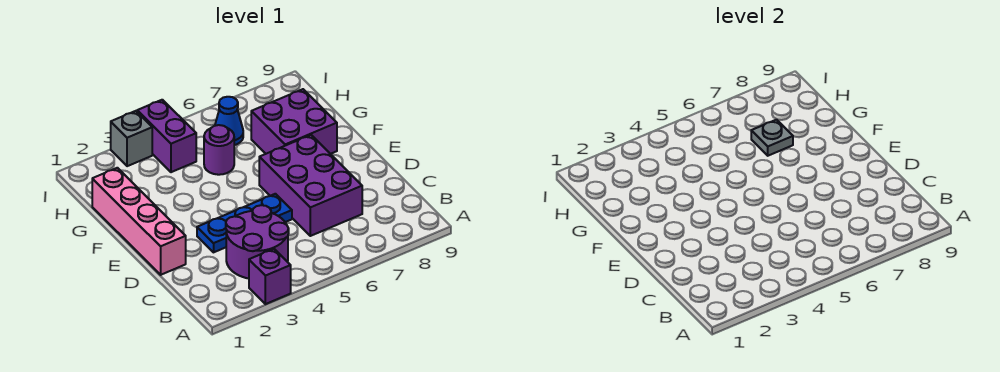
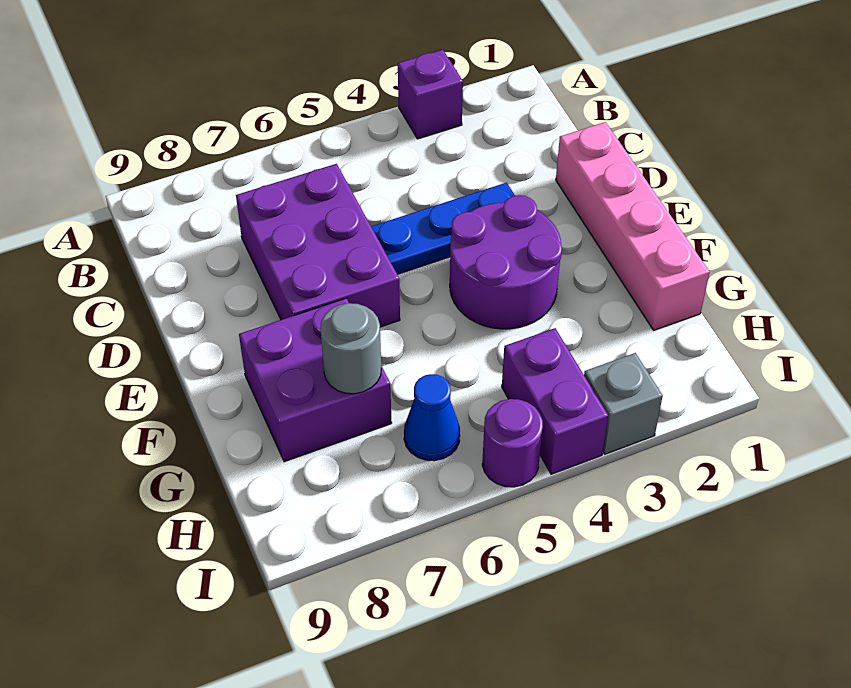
purple 2x2 round brick [226,205,289,278] -> purple 2x2 round brick moved to [450,195,562,329]
purple 1x1 round brick [204,125,234,175] -> purple 1x1 round brick moved to [482,399,543,487]
grey 1x1 plate [751,120,793,156] -> grey 1x1 round brick [320,303,381,394]

